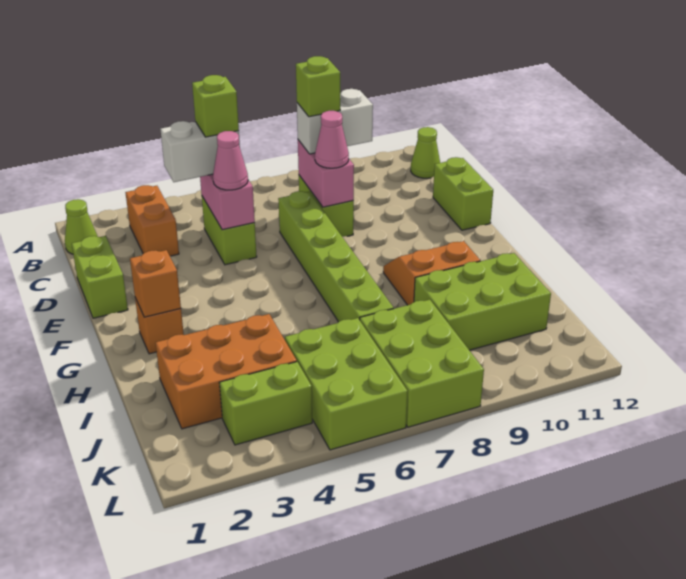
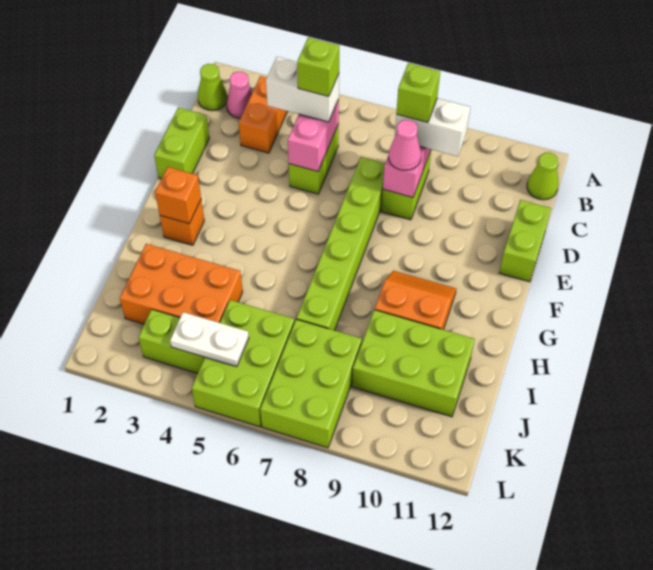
pink 1x1 cone [213,131,248,190] -> pink 1x1 cone moved to [227,72,252,118]
none -> white 1x2 plate [170,312,249,367]

